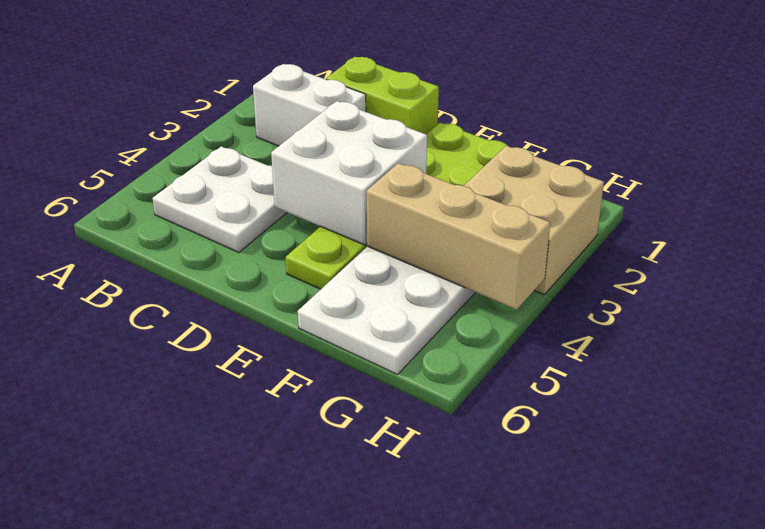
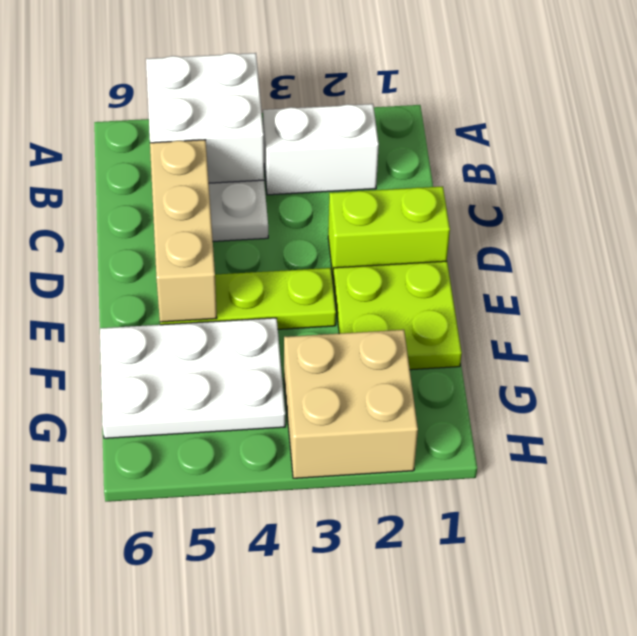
white 1x2 brick [253,64,366,146] -> white 1x2 brick turned to [263,104,379,195]
lime 1x2 brick [326,57,439,134] -> lime 1x2 brick turned to [328,186,450,276]
white 2x2 brick [271,101,427,245] -> white 2x2 brick moved to [146,53,264,183]
tan 1x3 brick [367,163,550,309] -> tan 1x3 brick moved to [150,140,217,322]

